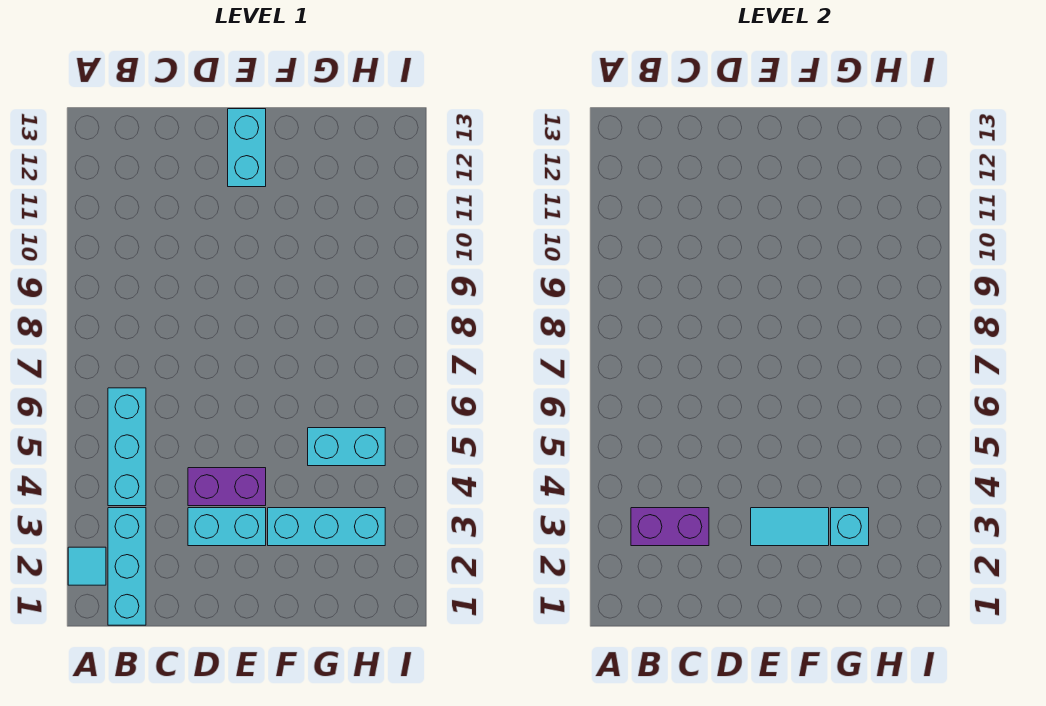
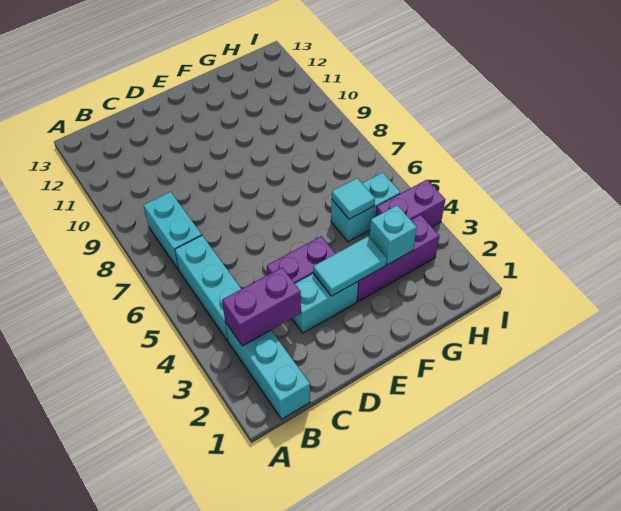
cyan 1x1 tile [68,547,106,585] -> cyan 1x1 tile moved to [332,178,375,219]
cyan 1x2 brick [228,109,266,187] -> cyan 1x2 brick moved to [144,192,202,270]
cyan 1x3 brick [268,508,385,546] -> purple 1x3 brick [357,215,440,302]
none -> purple 1x2 brick [376,180,445,227]

